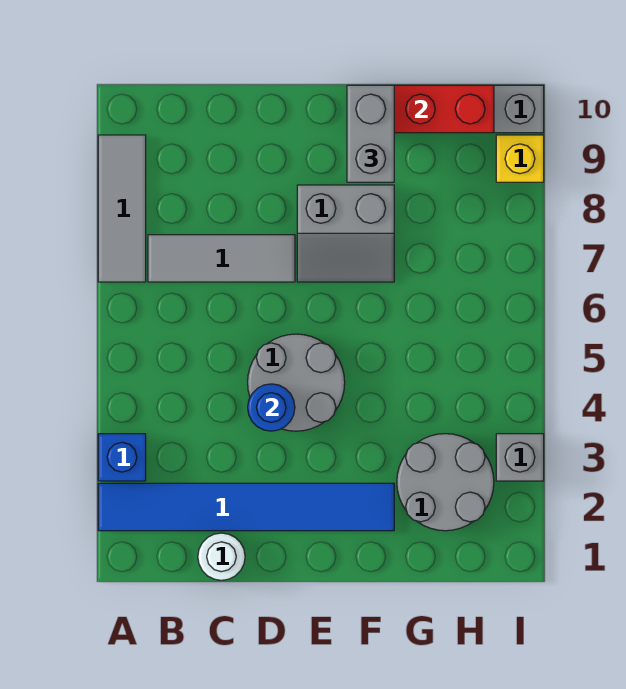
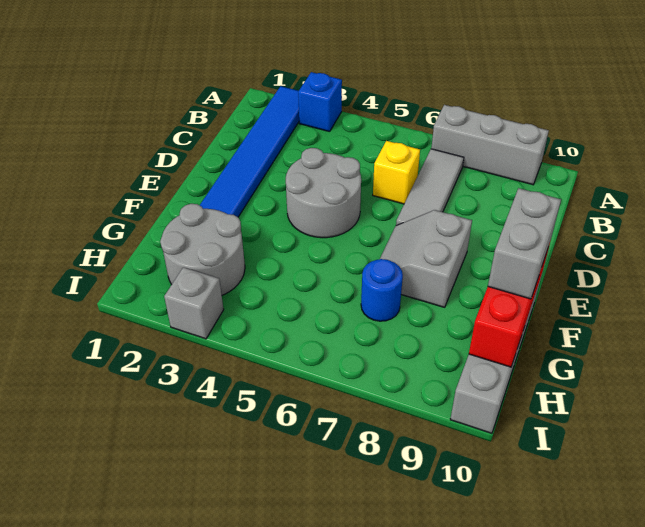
grey 1x3 tile [98,135,146,282] -> grey 1x3 brick [431,105,549,185]
white 1x1 round brick [198,533,245,580] -> none
blue 1x1 round brick [248,384,295,431] -> blue 1x1 round brick moved to [361,259,403,321]
grey 1x2 brick [347,85,394,182] -> grey 1x2 brick turned to [488,188,561,299]
yellow 1x1 brick [496,135,544,182] -> yellow 1x1 brick moved to [373,141,420,204]

